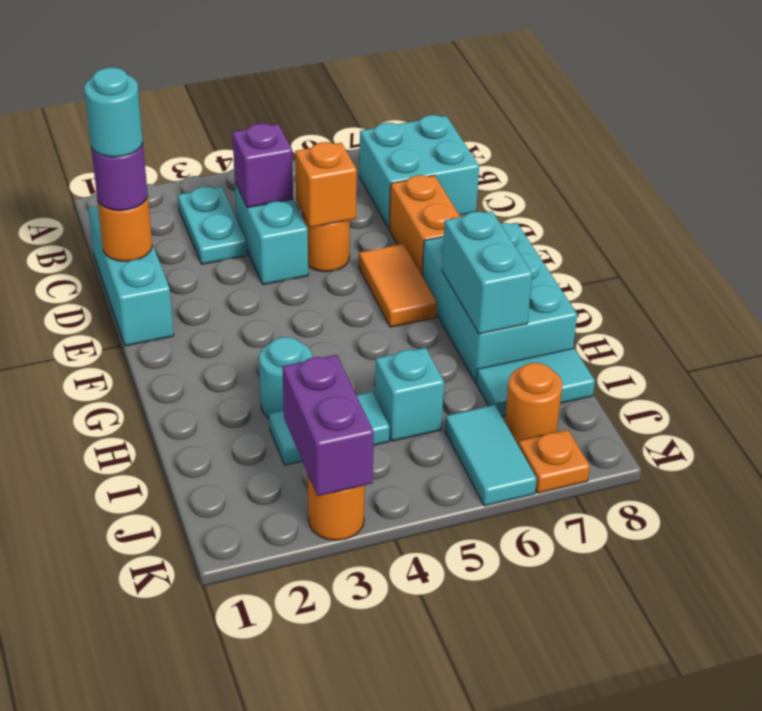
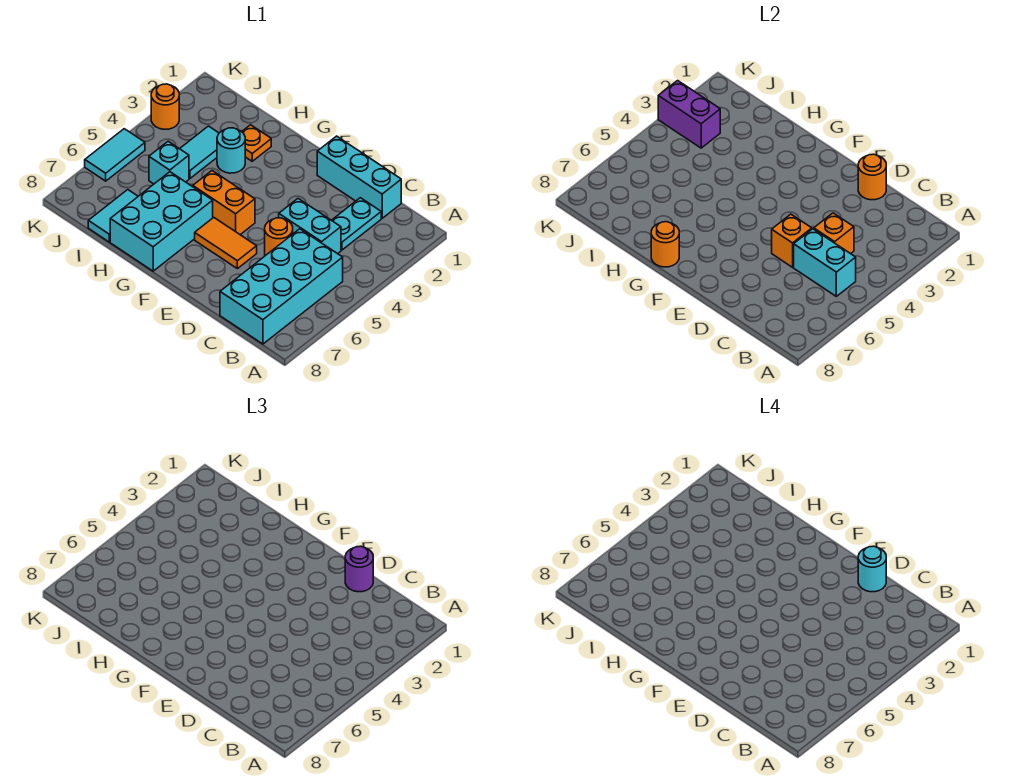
cyan 1x2 plate [178,187,247,264] -> cyan 1x2 plate turned to [332,198,381,250]
cyan 2x2 brick [359,115,479,228] -> cyan 2x4 brick [220,229,343,344]
purple 1x1 brick [232,123,293,208] -> orange 1x1 brick [814,213,854,254]
orange 1x2 brick [389,175,460,276] -> orange 1x2 brick moved to [193,171,255,235]
cyan 2x3 brick [422,223,577,383] -> cyan 2x3 brick turned to [110,172,213,271]
cyan 1x2 brick [442,211,532,334] -> cyan 1x2 brick moved to [794,229,856,296]
cyan 1x2 tile [445,405,537,506] -> cyan 1x2 tile turned to [85,129,145,181]
orange 1x1 round brick [505,363,562,444] -> orange 1x1 round brick moved to [651,222,679,267]
orange 1x1 plate [518,430,590,493] -> orange 1x1 plate moved to [242,125,271,161]

